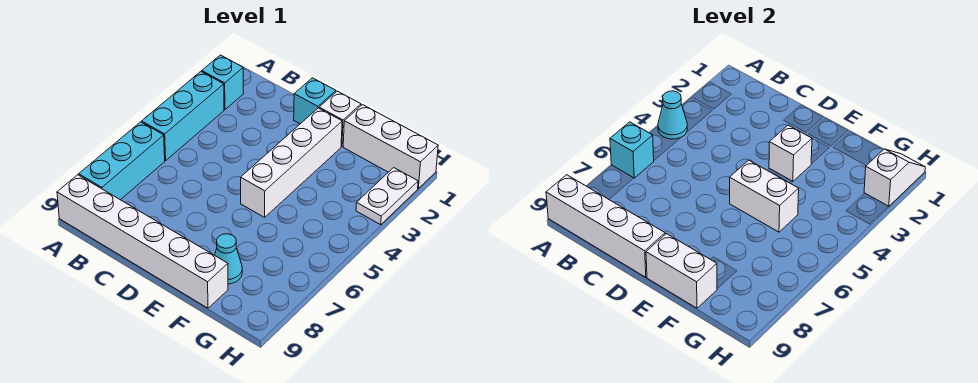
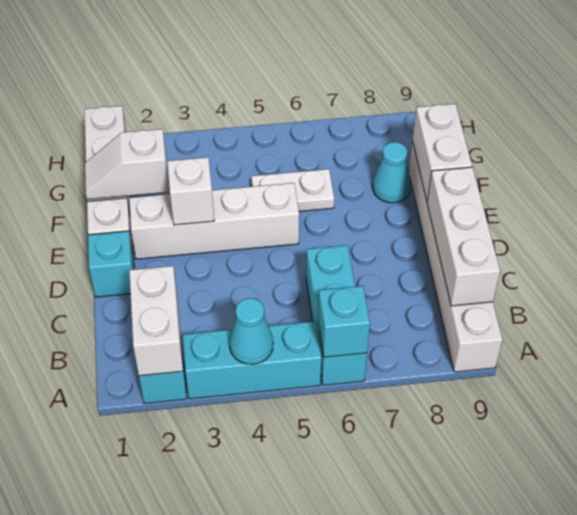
cyan 1x3 brick [79,122,165,200] -> cyan 1x3 brick turned to [306,245,367,385]
white 1x4 brick [546,175,665,277] -> white 1x3 brick [427,167,500,306]
white 1x2 brick [730,160,799,232] -> white 1x2 brick moved to [129,266,183,376]
white 1x2 slope [864,149,925,206] -> white 1x2 slope moved to [85,129,169,200]
white 1x2 plate [356,168,418,225] -> white 1x2 plate moved to [252,169,334,211]

